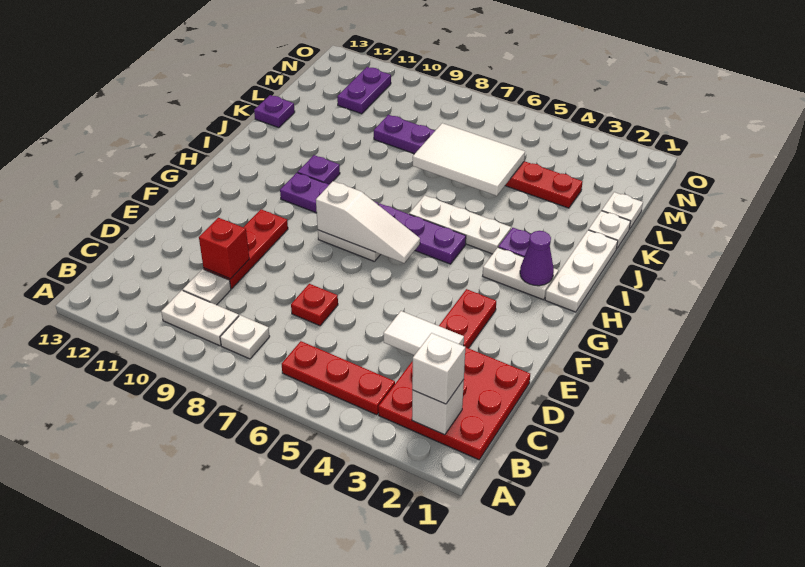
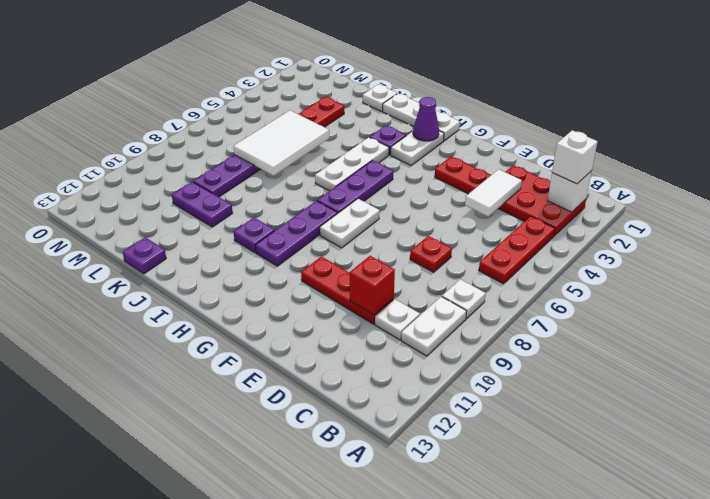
red 3x3 plate [378,347,530,460] -> red 2x3 plate [498,165,586,236]
white 1x3 slope [316,181,420,263] -> none
white 1x1 plate [602,192,643,229] -> none
purple 1x2 plate [337,67,391,114] -> purple 1x2 plate moved to [172,182,233,227]

